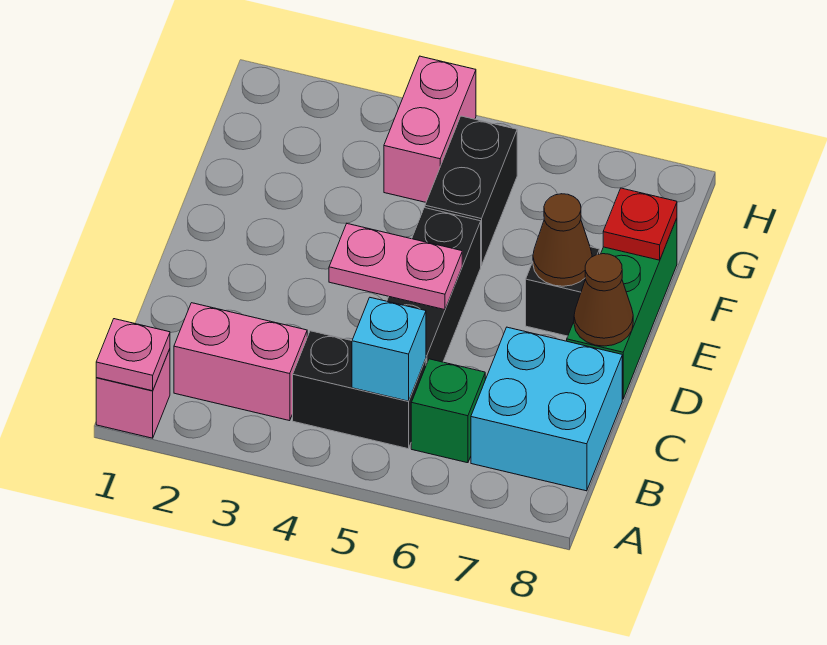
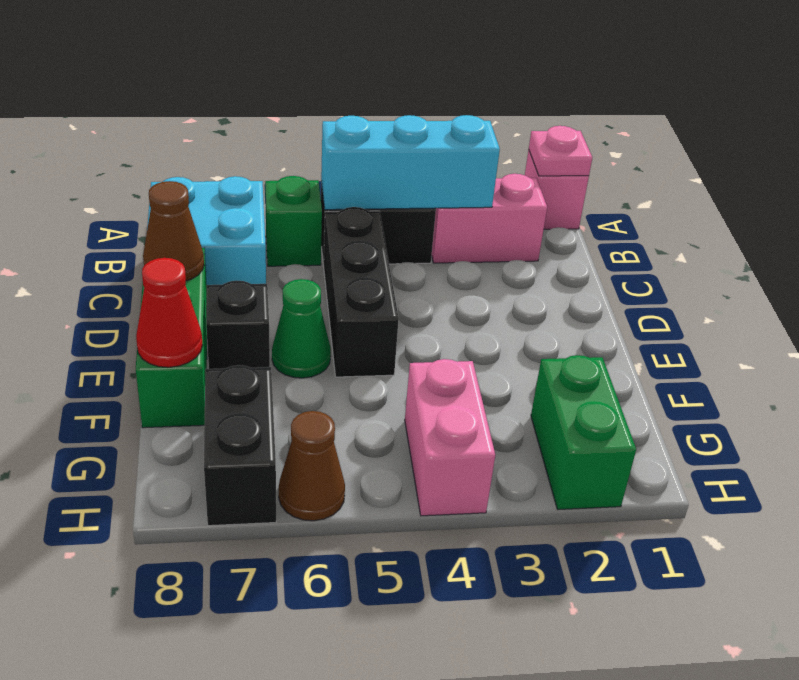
cyan 1x1 brick [352,298,426,401] -> cyan 1x3 brick [321,115,500,210]
pink 1x2 plate [329,224,462,310] -> none
none -> green 1x1 cone [272,279,331,378]
brown 1x1 cone [533,194,592,286] -> brown 1x1 cone moved to [279,411,345,521]
black 1x2 brick [425,116,517,265] -> black 1x2 brick moved to [204,365,276,526]
red 1x1 plate [603,188,677,260] -> red 1x1 cone [136,258,203,367]
none -> green 1x2 brick [531,355,636,509]

